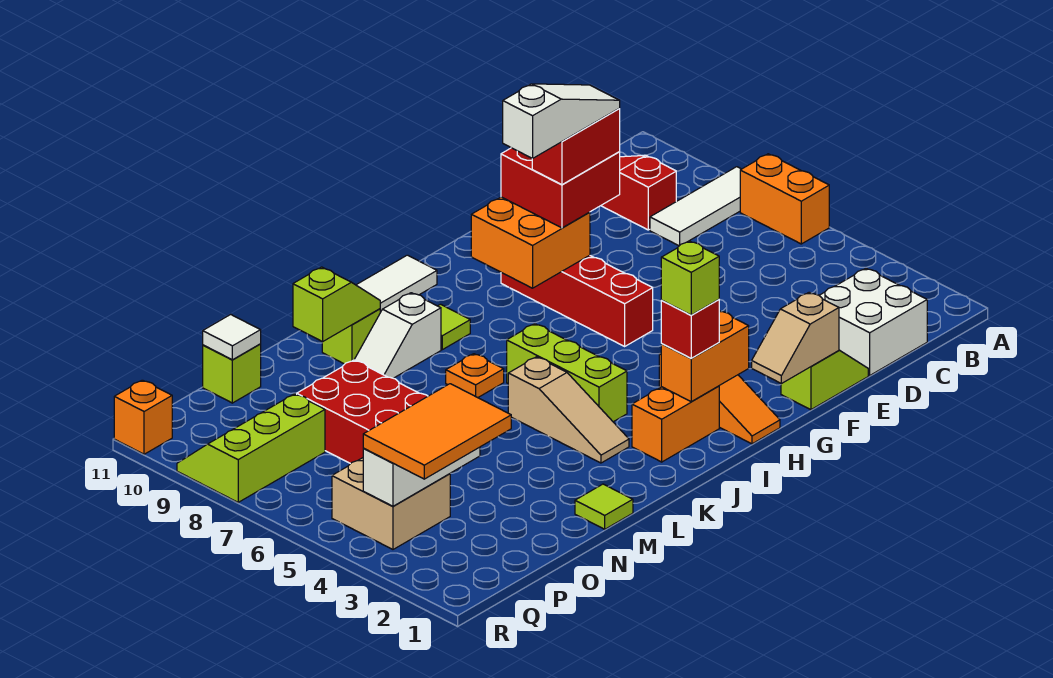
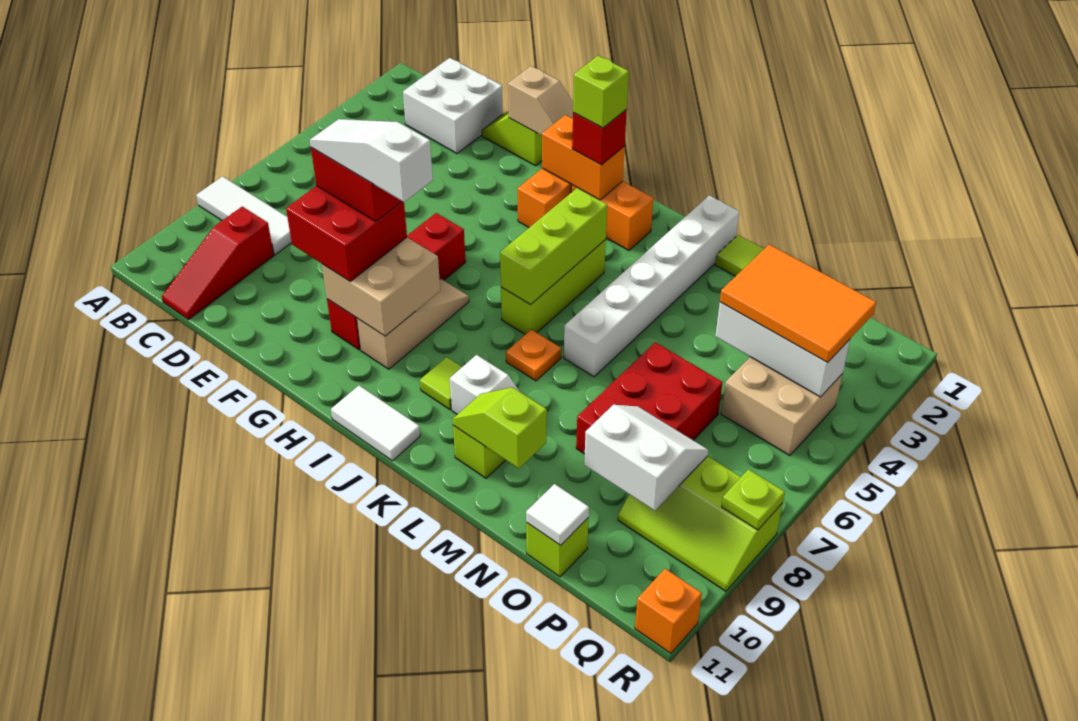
orange 1x2 brick [740,154,829,244] -> none
orange 2x2 brick [471,197,590,288] -> tan 2x2 brick [322,238,440,336]
none -> lime 1x3 brick [500,188,607,305]
tan 1x3 slope [508,357,629,463] -> tan 1x3 slope moved to [357,279,469,369]
none -> white 1x6 brick [564,196,739,377]
none -> white 2x2 slope [584,405,708,511]
none -> lime 1x1 plate [722,469,785,530]

